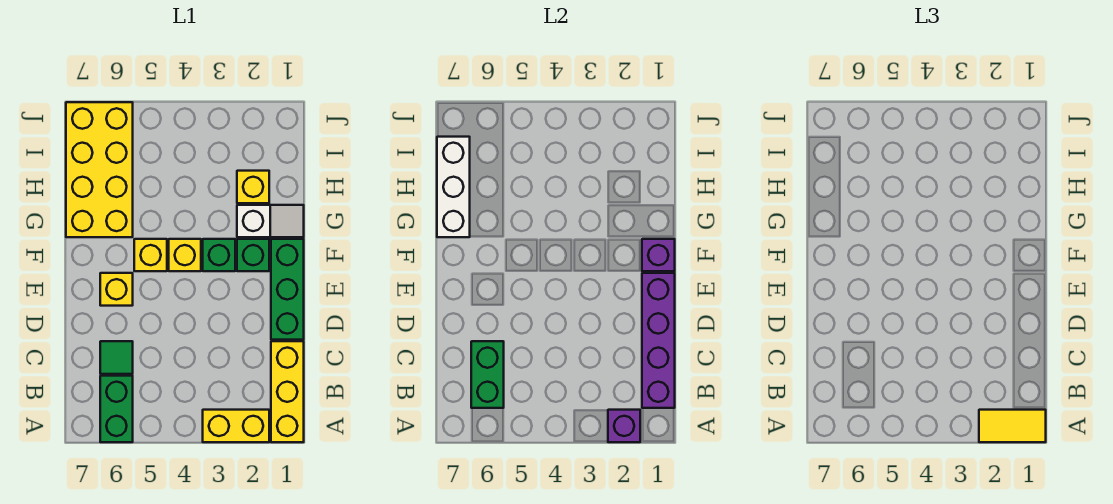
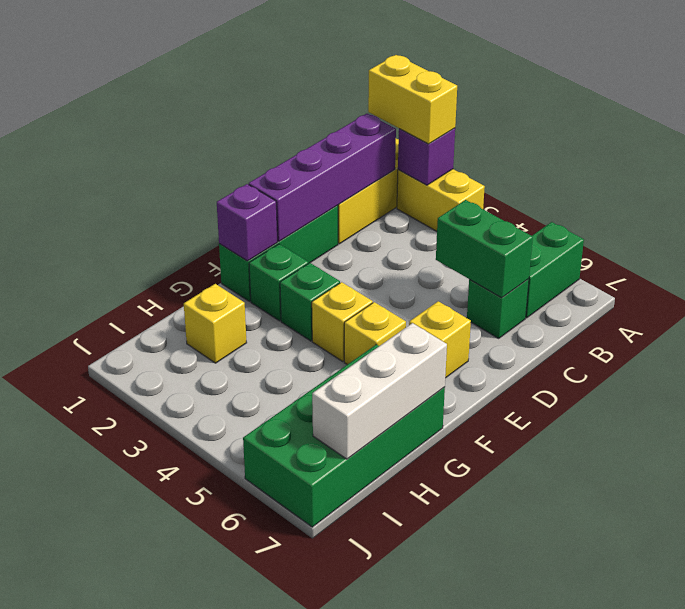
yellow 1x2 tile [979,410,1046,442] -> yellow 1x2 brick [368,55,457,144]
green 1x2 brick [471,341,504,408] -> green 1x2 brick turned to [436,200,533,298]
green 1x1 tile [100,341,133,374] -> green 1x1 brick [467,279,529,338]
white 1x2 slope [237,205,304,237] -> none
yellow 2x4 brick [66,102,133,237] -> green 2x4 brick [243,344,445,527]

